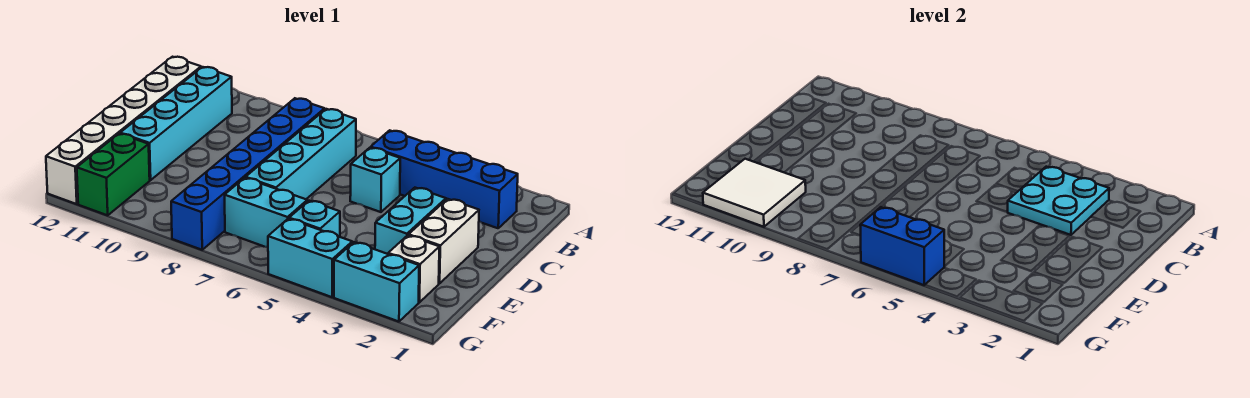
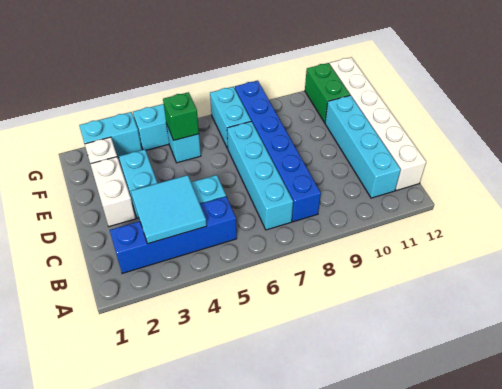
cyan 2x2 plate [1008,167,1109,235] -> cyan 2x2 tile [131,175,207,244]
none -> green 1x1 brick [163,92,199,140]
cyan 1x2 brick [225,178,307,247] -> cyan 1x2 brick turned to [210,87,251,149]
white 2x2 tile [703,159,806,227] -> none
blue 1x2 brick [860,207,944,285] -> none

